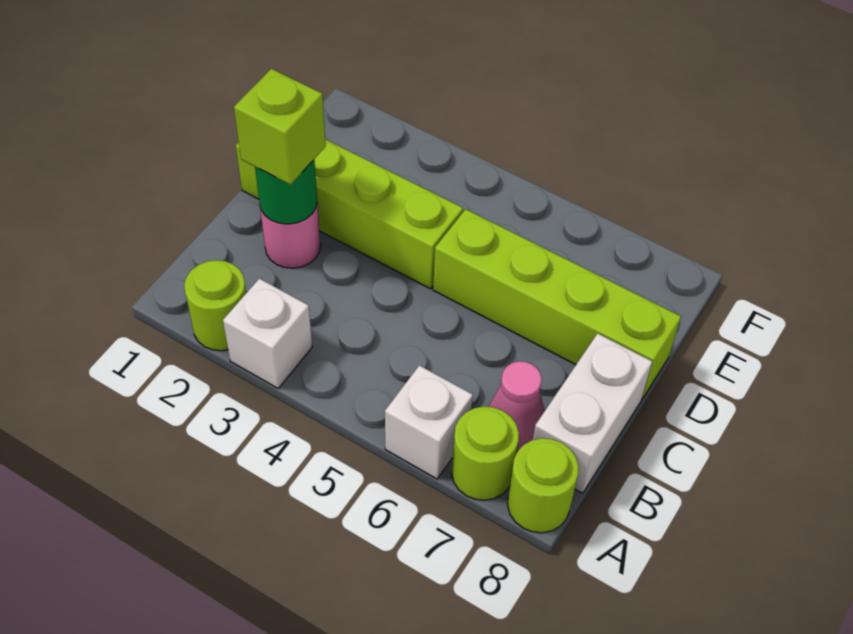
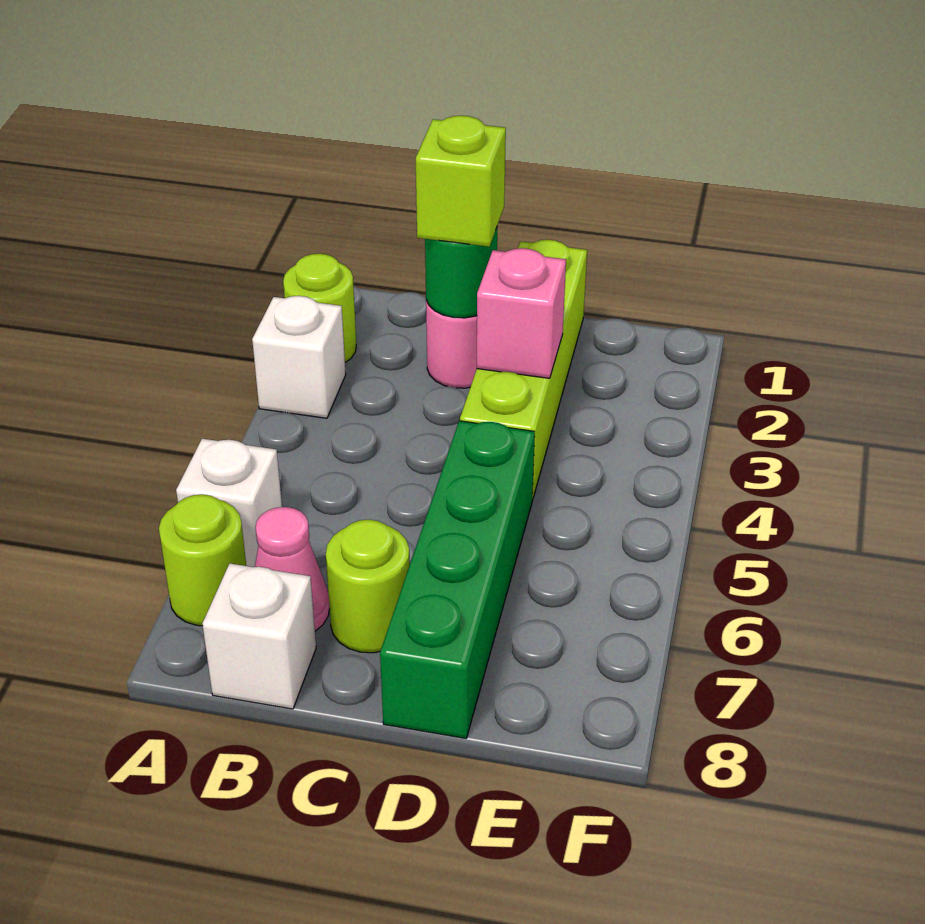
lime 1x1 round brick [508,438,579,533] -> lime 1x1 round brick moved to [326,520,410,653]
white 1x2 brick [533,334,652,493] -> white 1x1 brick [202,564,316,709]
none -> pink 1x1 brick [477,248,566,378]
lime 1x4 brick [433,209,681,399] -> green 1x4 brick [380,421,535,738]

